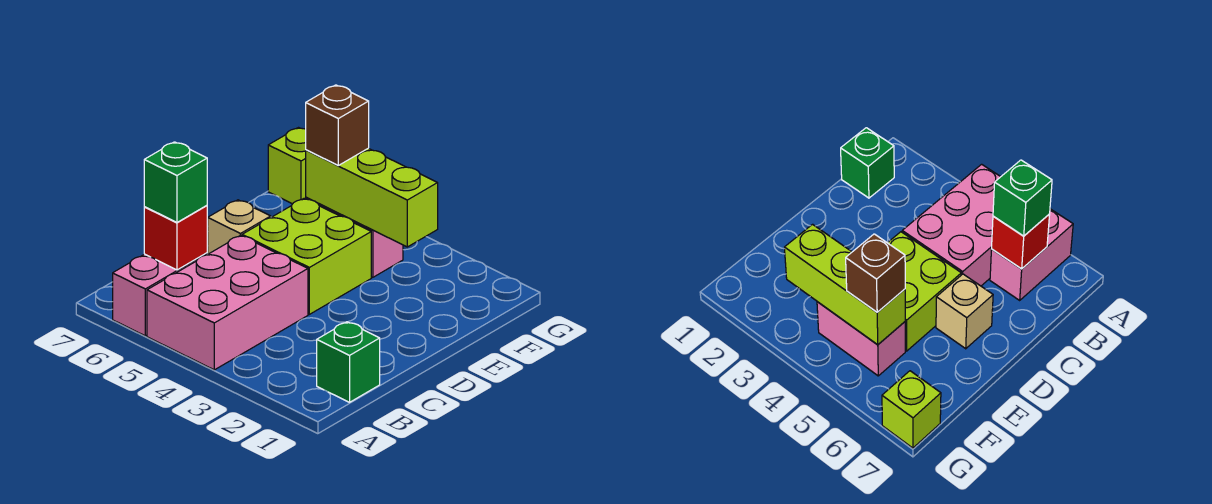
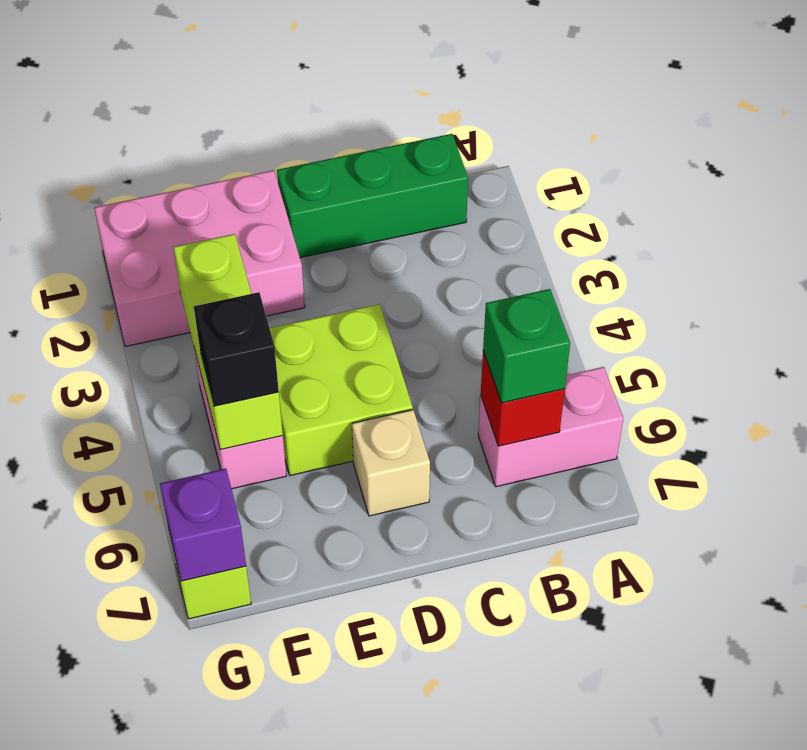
pink 2x3 brick [147,235,308,370] -> pink 2x3 brick moved to [94,170,305,347]
green 1x1 brick [317,322,380,402] -> green 1x3 brick [277,134,468,258]
brown 1x1 brick [306,85,369,165] -> black 1x1 brick [194,292,279,406]
none -> purple 1x1 brick [160,469,246,581]

